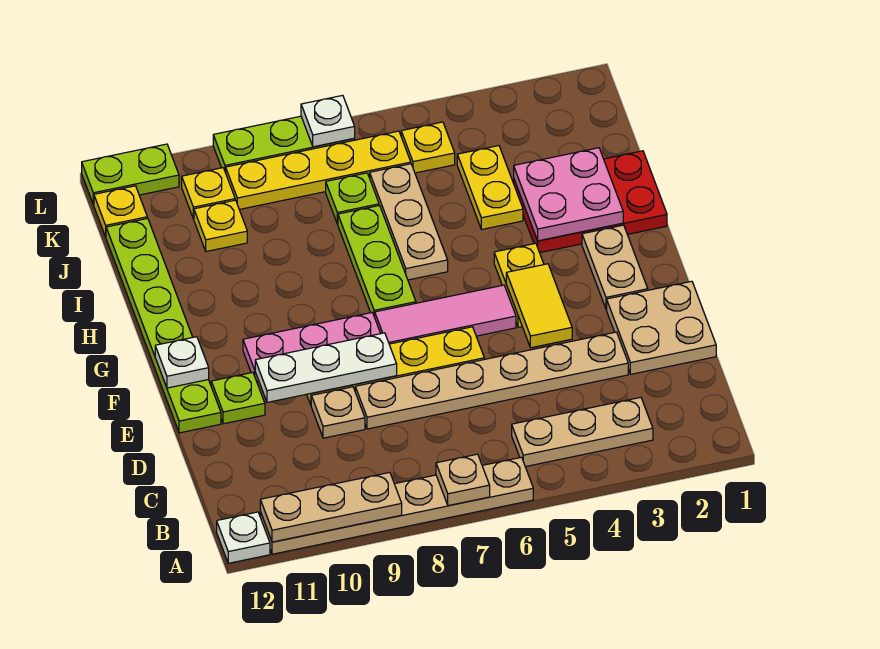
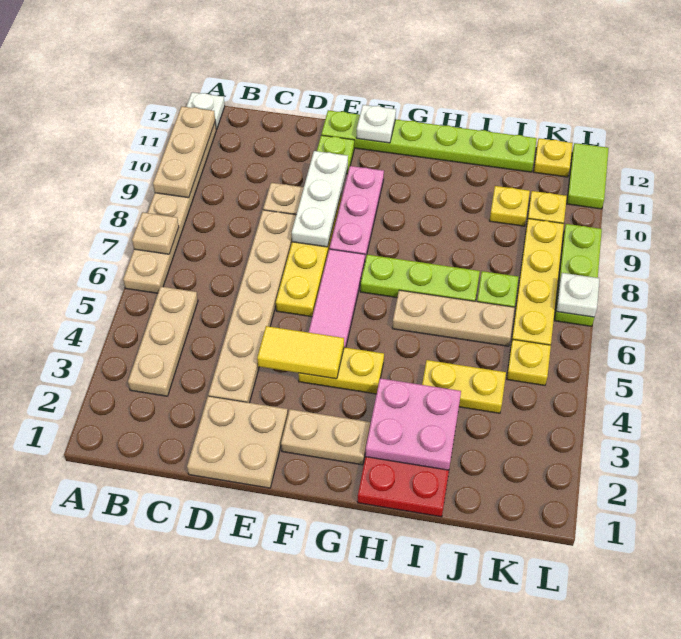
lime 1x2 plate [82,144,179,205] -> lime 1x2 tile [567,143,609,209]

